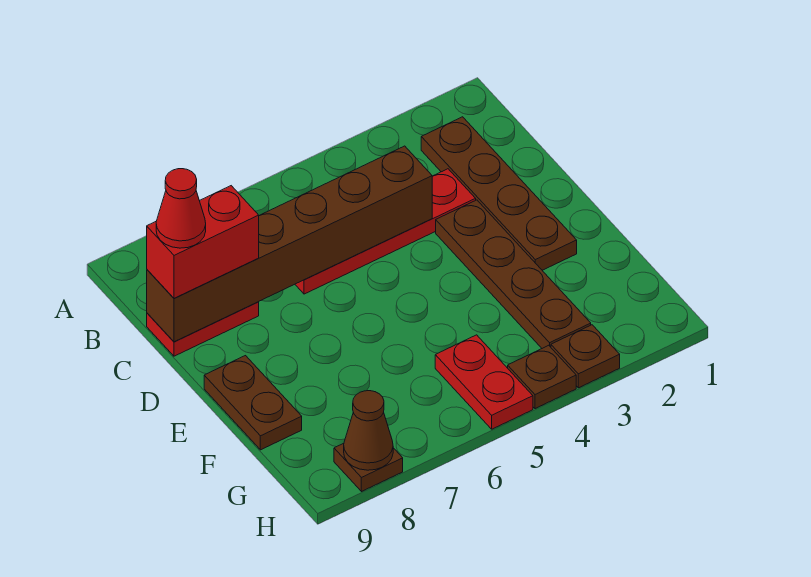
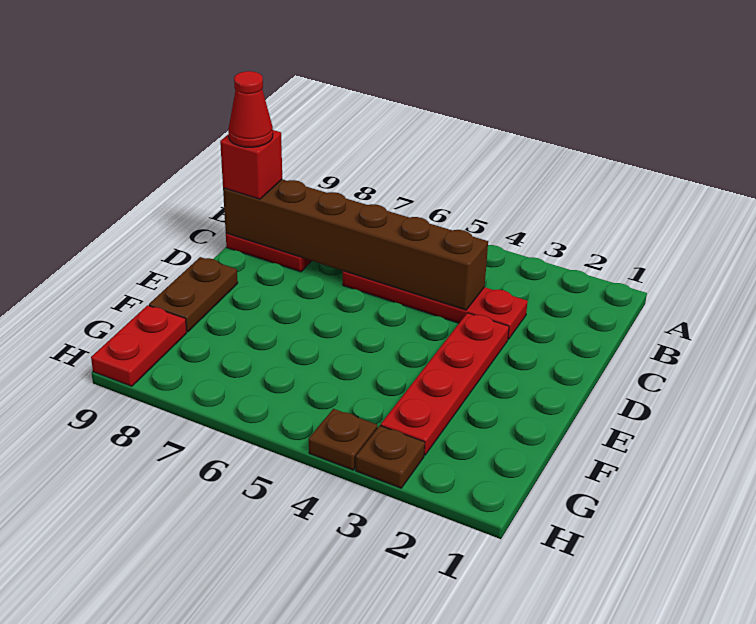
brown 1x4 plate [421,117,577,270] -> none
red 1x2 brick [147,186,259,298] -> red 1x1 brick [220,130,282,199]
brown 1x4 plate [436,200,591,348] -> red 1x4 plate [381,313,509,455]
red 1x2 plate [435,335,533,429] -> red 1x2 plate moved to [91,305,187,386]
brown 1x1 plate [334,443,403,492] -> none
brown 1x1 cone [344,391,393,470] -> none

